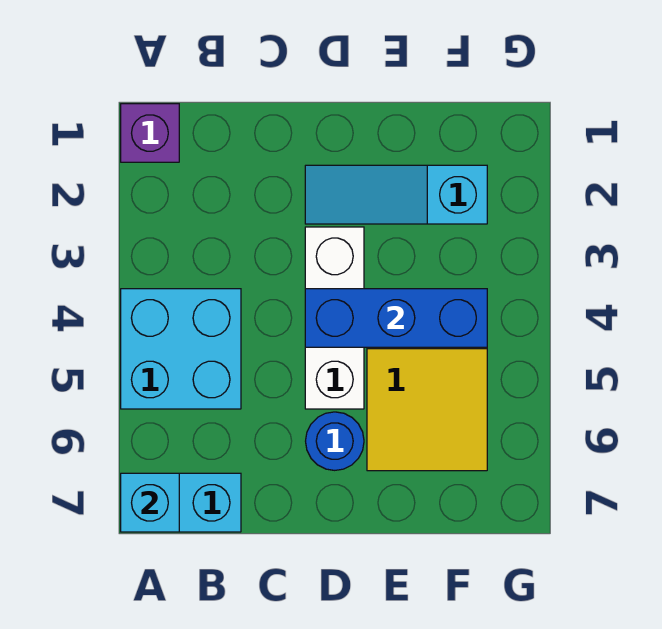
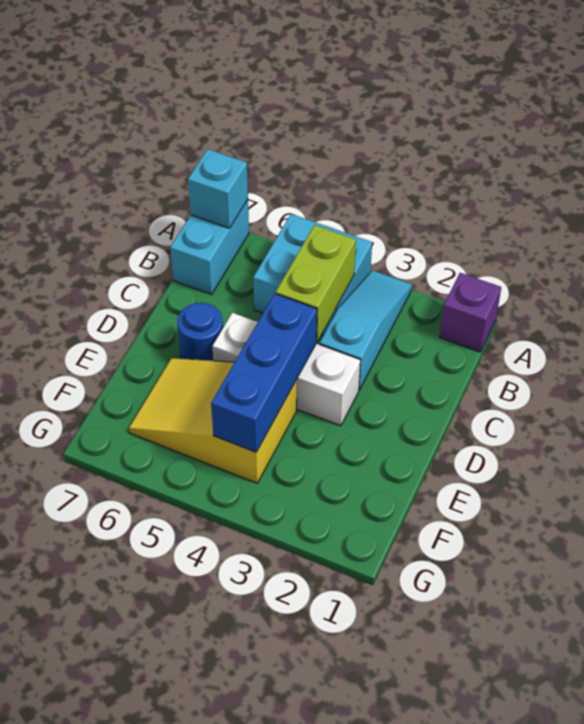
none -> lime 1x2 brick [276,225,356,341]
cyan 1x3 slope [305,165,487,224] -> cyan 1x3 slope moved to [319,270,412,390]

